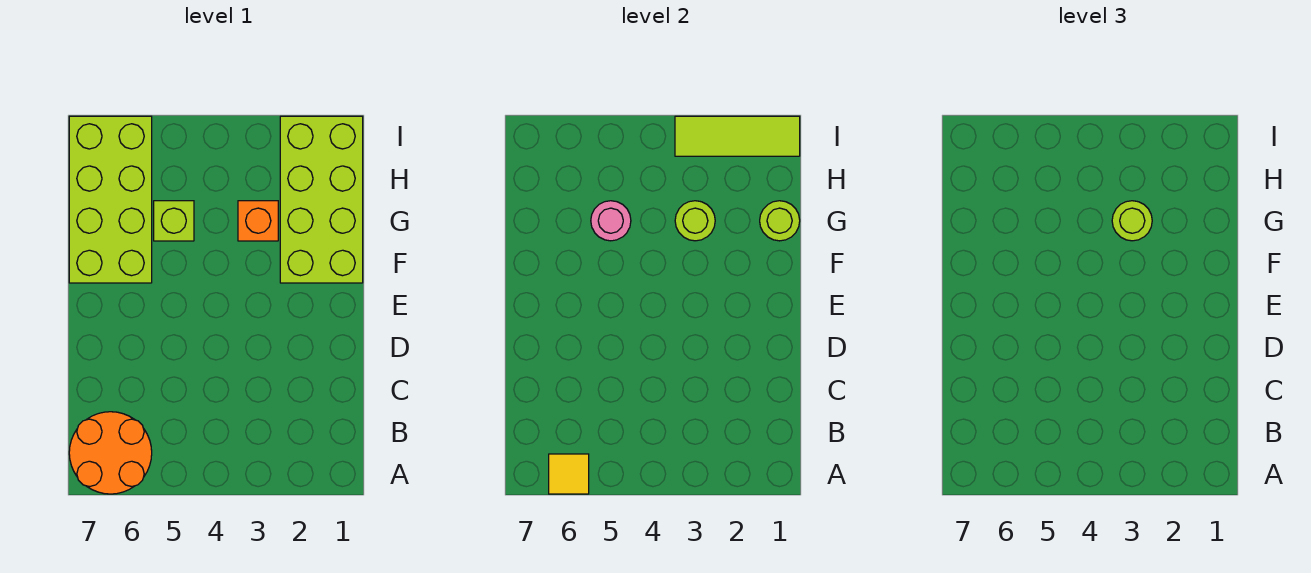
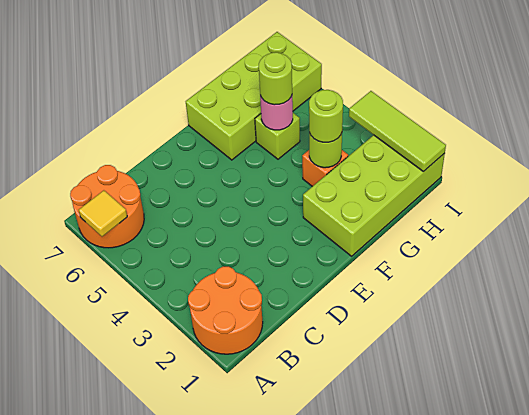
none -> orange 2x2 round brick [188,267,263,354]
lime 1x1 round brick [760,201,800,241] -> lime 1x1 round brick moved to [259,52,292,105]

